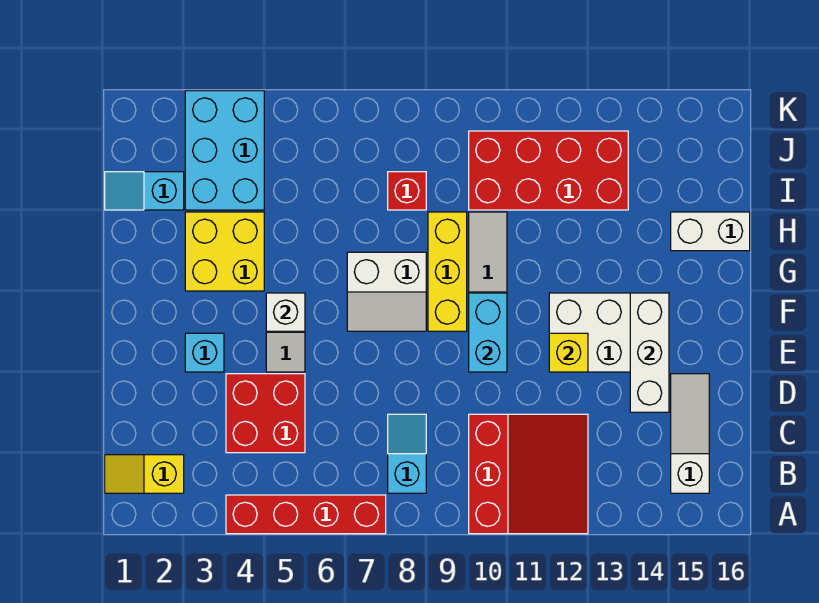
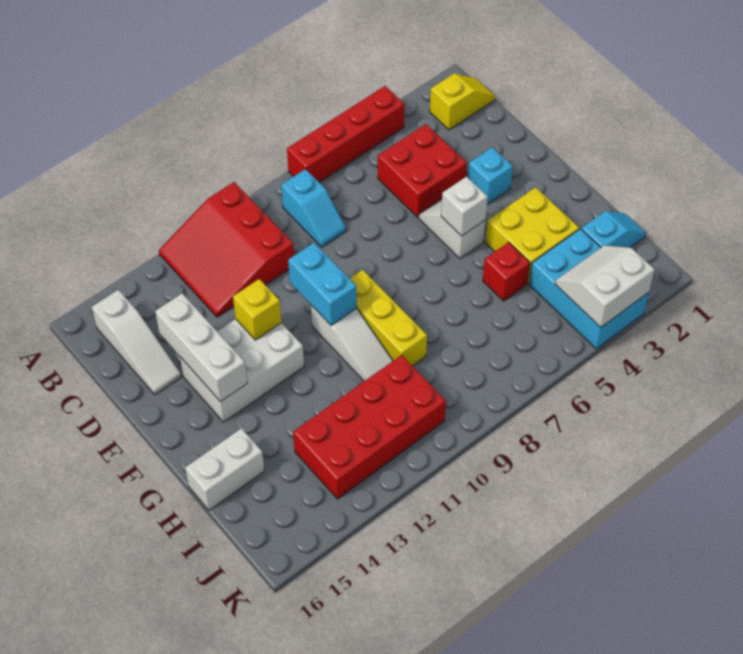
white 2x2 slope [347,252,426,331] -> white 2x2 slope moved to [555,245,655,327]
red 1x1 brick [388,172,426,210] -> red 1x1 brick moved to [483,242,530,301]

